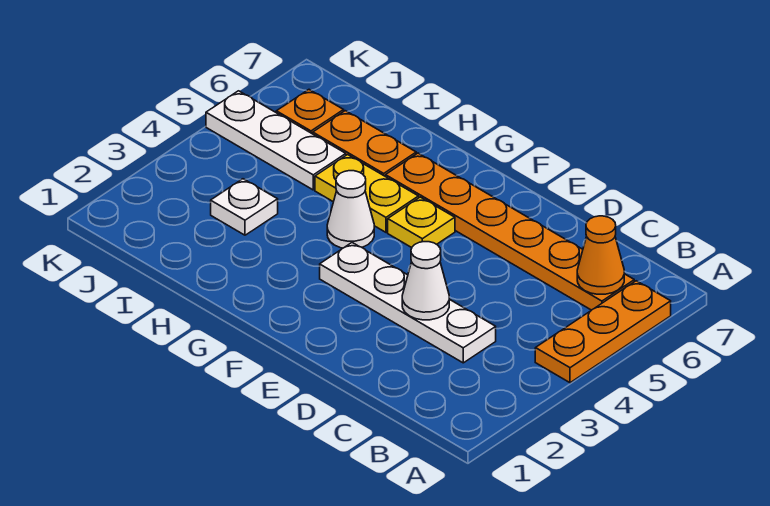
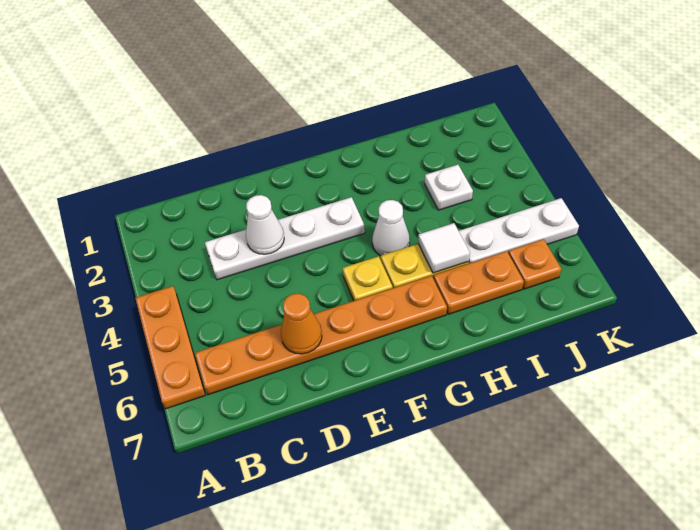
orange 1x1 cone [577,216,624,294] -> orange 1x1 cone moved to [281,294,322,354]
none -> white 1x1 tile [418,223,470,273]

